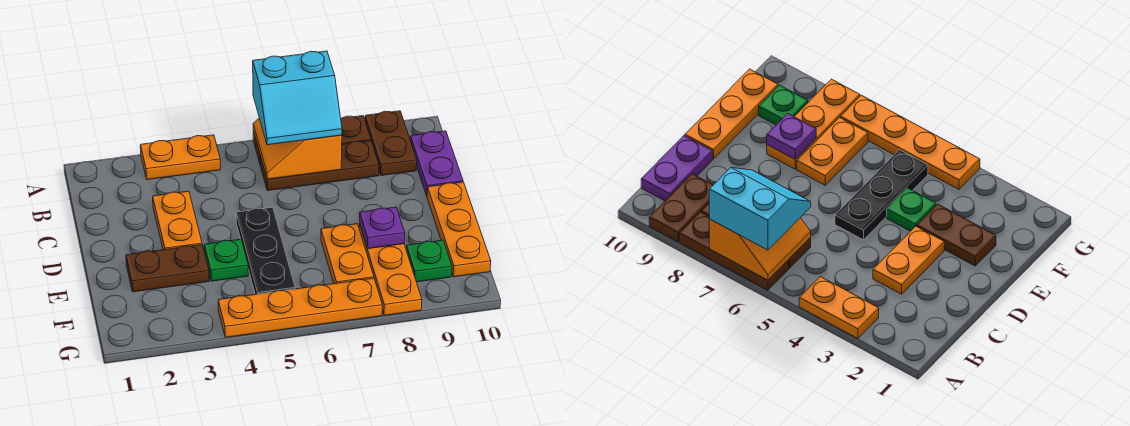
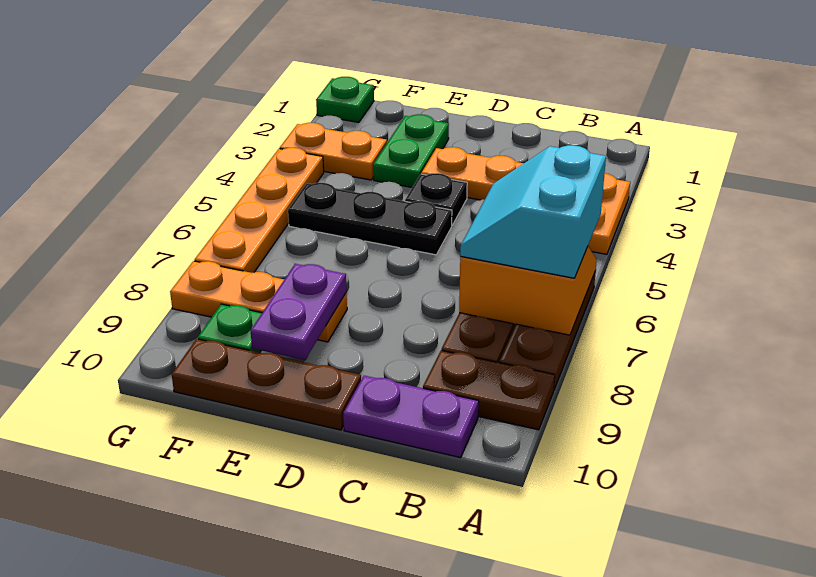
none -> black 1x1 plate [405,173,467,225]
orange 1x3 plate [427,182,491,277] -> brown 1x3 plate [172,339,361,430]
brown 1x2 plate [126,245,209,292] -> green 1x2 plate [373,114,449,187]
green 1x1 plate [204,239,248,281] -> green 1x1 plate moved to [316,77,374,122]
orange 1x2 plate [321,224,374,284] -> orange 1x2 plate moved to [280,123,387,180]
purple 1x1 plate [360,207,405,249] -> purple 1x2 plate [250,264,347,360]

